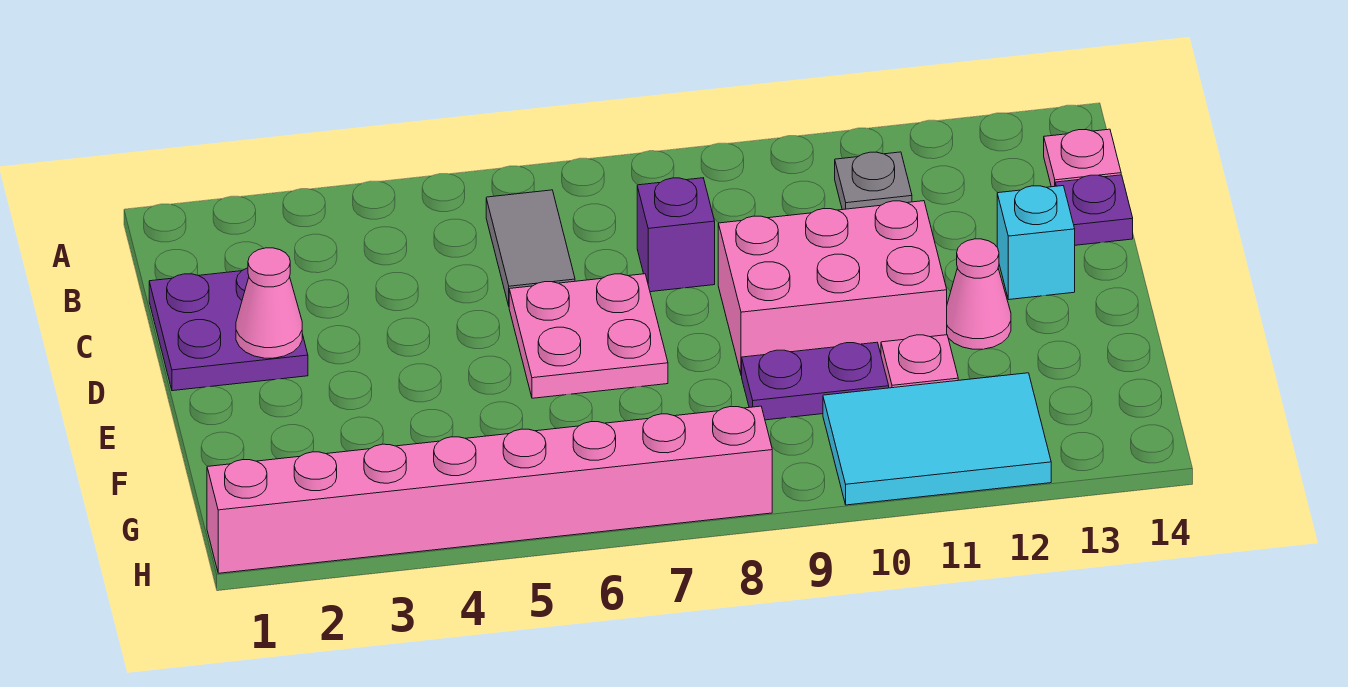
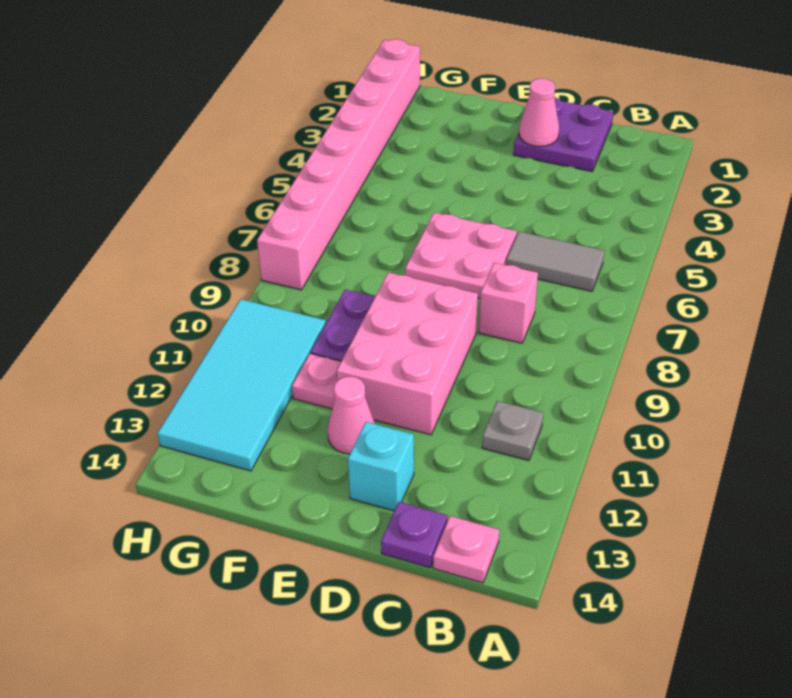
purple 1x1 brick [637,178,715,292] -> pink 1x1 brick [479,263,538,343]
cyan 2x3 tile [823,373,1051,505] -> cyan 2x4 tile [158,299,326,471]

